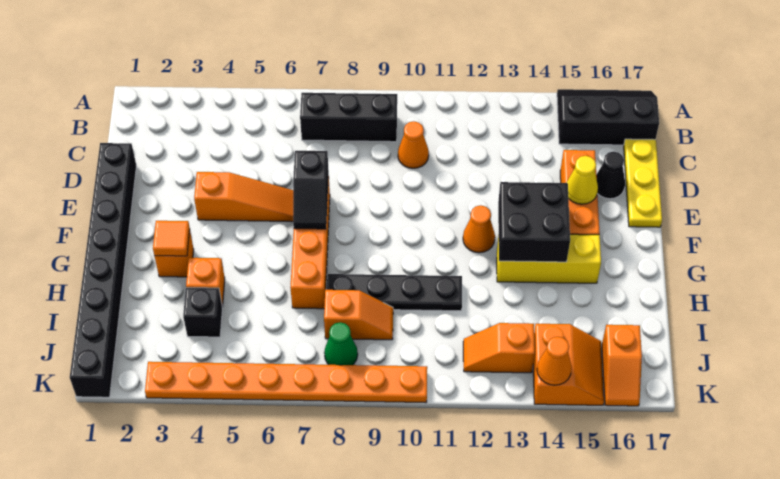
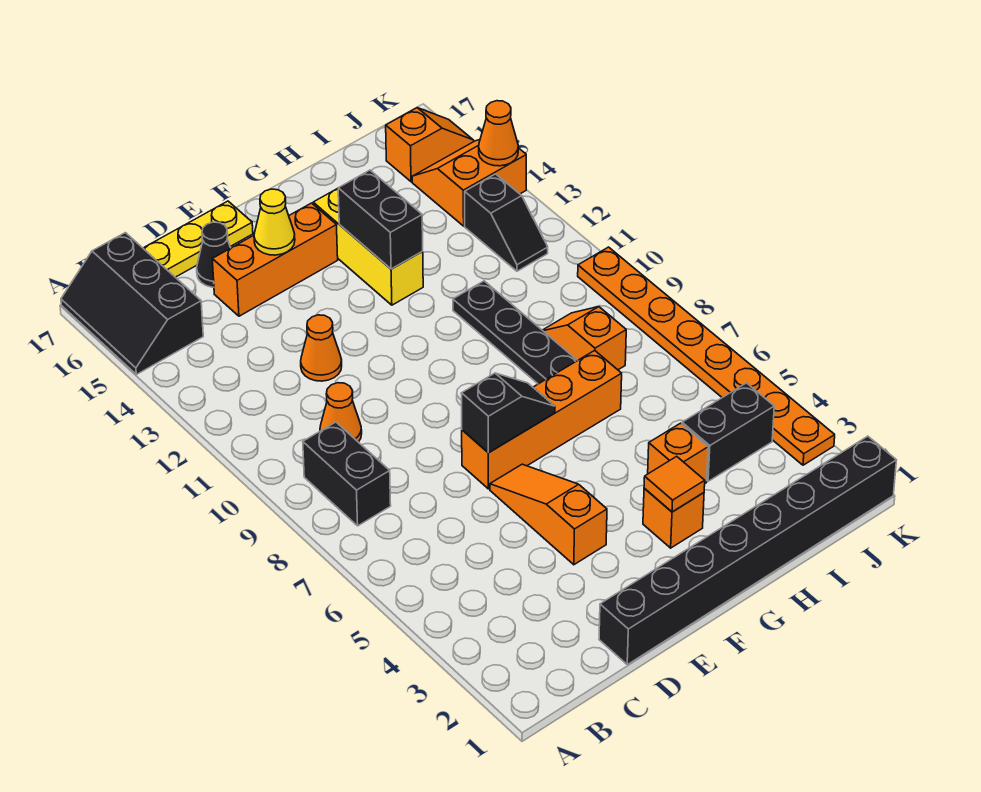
black 1x3 brick [300,93,397,142] -> black 1x2 brick [303,422,391,526]
orange 1x1 cone [463,205,495,253] -> orange 1x1 cone moved to [301,315,342,381]
black 2x2 brick [498,182,570,262] -> black 1x2 brick [338,170,423,269]
black 1x1 brick [183,288,222,337] -> black 1x2 brick [682,383,774,481]
green 1x1 cone [324,322,358,365] -> none
orange 1x2 slope [463,323,535,373] -> black 1x2 slope [465,174,548,271]

